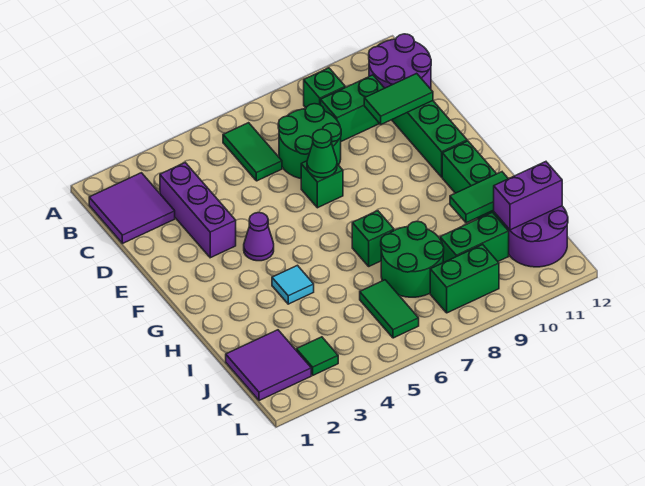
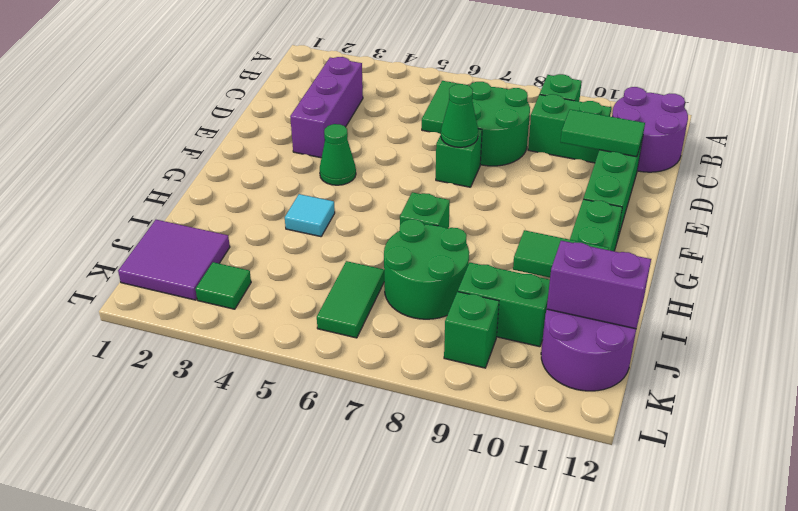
purple 2x2 tile [89,173,175,244] -> none
purple 1x1 cone [244,213,274,261] -> green 1x1 cone [320,124,356,185]
green 1x2 brick [430,245,499,313] -> green 1x1 brick [444,292,499,368]

